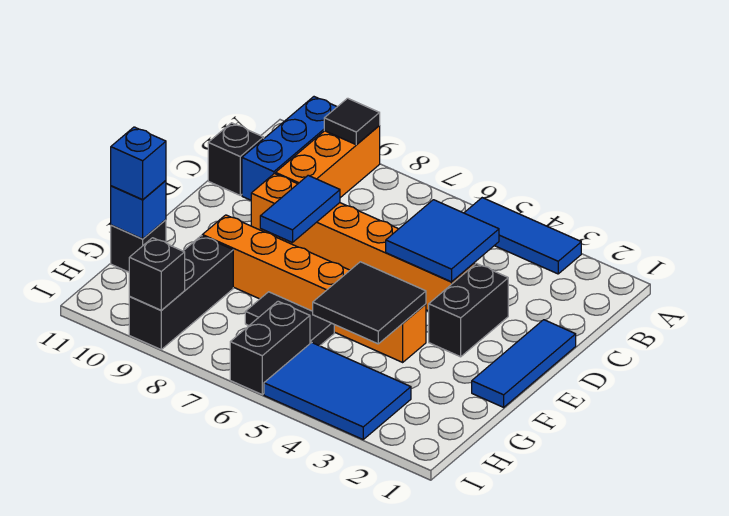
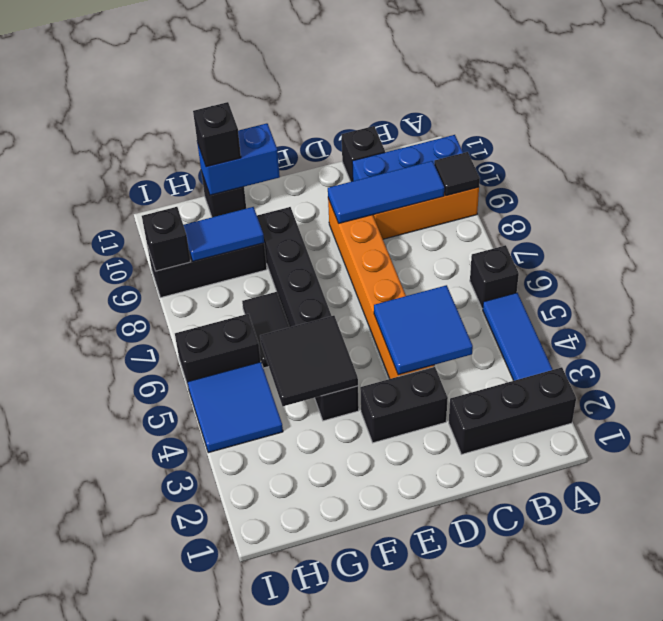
none -> black 1x3 brick [449,367,576,454]
none -> black 1x1 brick [470,245,519,309]
blue 1x3 tile [472,320,576,407] -> blue 1x3 tile moved to [328,161,444,223]
blue 1x2 tile [260,175,340,243] -> blue 1x2 tile moved to [184,207,264,261]
orange 1x6 brick [202,215,426,362] -> black 1x6 brick [257,207,359,421]
blue 1x1 brick [111,181,166,239] -> blue 1x2 brick [197,123,280,195]
blue 1x1 brick [111,127,166,200] -> black 1x1 brick [193,102,241,167]
blue 2x3 tile [264,343,411,439] -> blue 2x2 tile [187,362,283,453]

